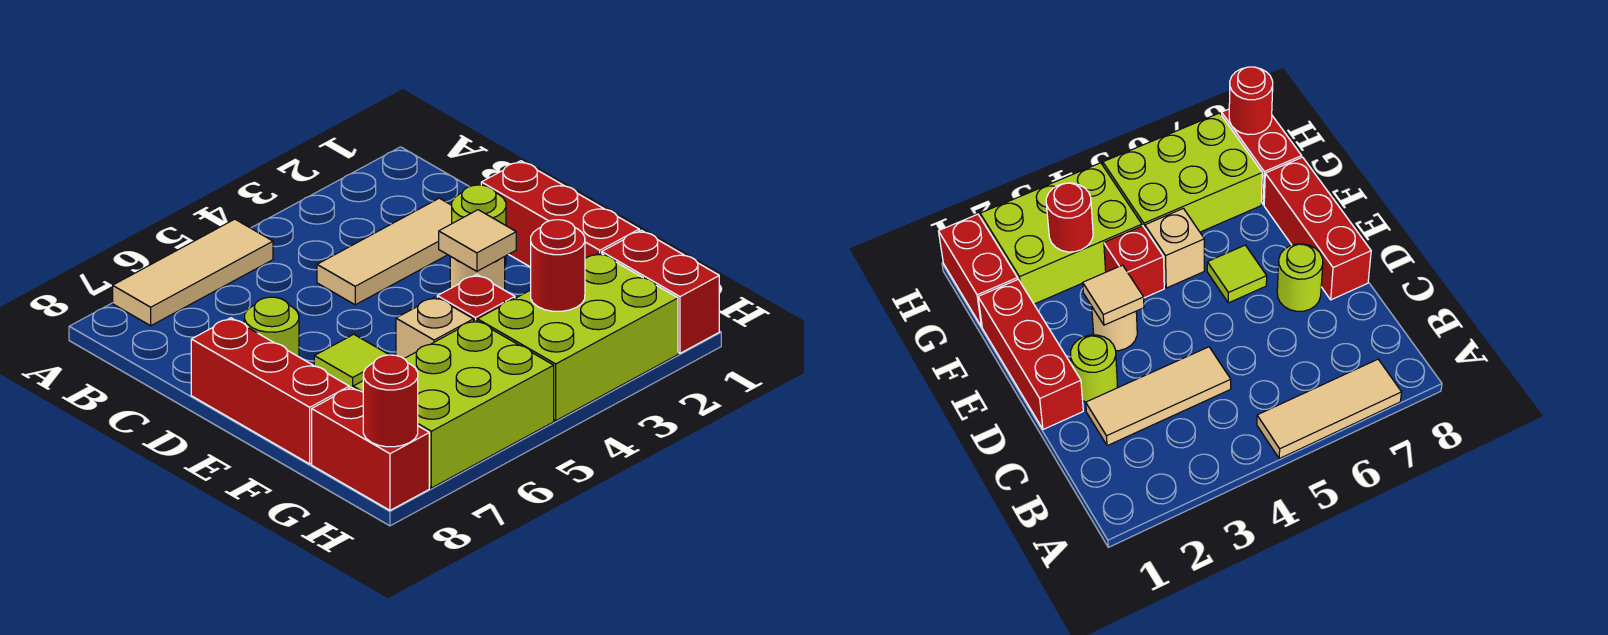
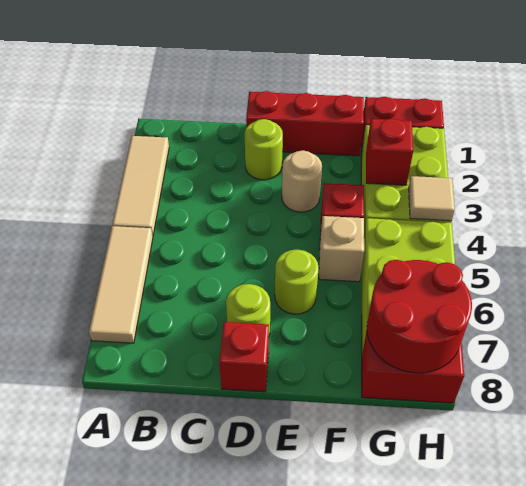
tan 1x3 tile [317,198,452,305] -> tan 1x3 tile moved to [112,136,169,236]
red 1x3 brick [191,318,349,464] -> red 1x1 brick [219,322,269,392]
tan 1x1 tile [439,210,516,271] -> tan 1x1 tile moved to [409,176,455,221]
lime 1x1 tile [314,334,389,388] -> lime 1x1 round brick [275,250,319,314]
red 1x1 round brick [531,220,585,311] -> red 1x1 brick [366,119,413,185]
red 1x1 round brick [363,355,418,447] -> red 2x2 round brick [367,260,472,373]

